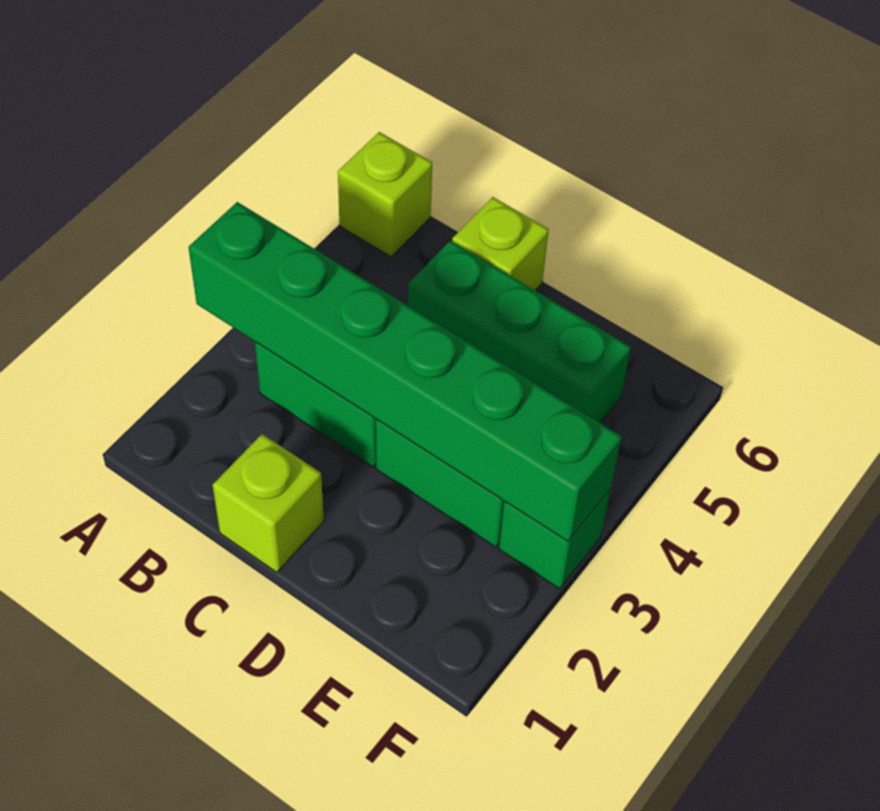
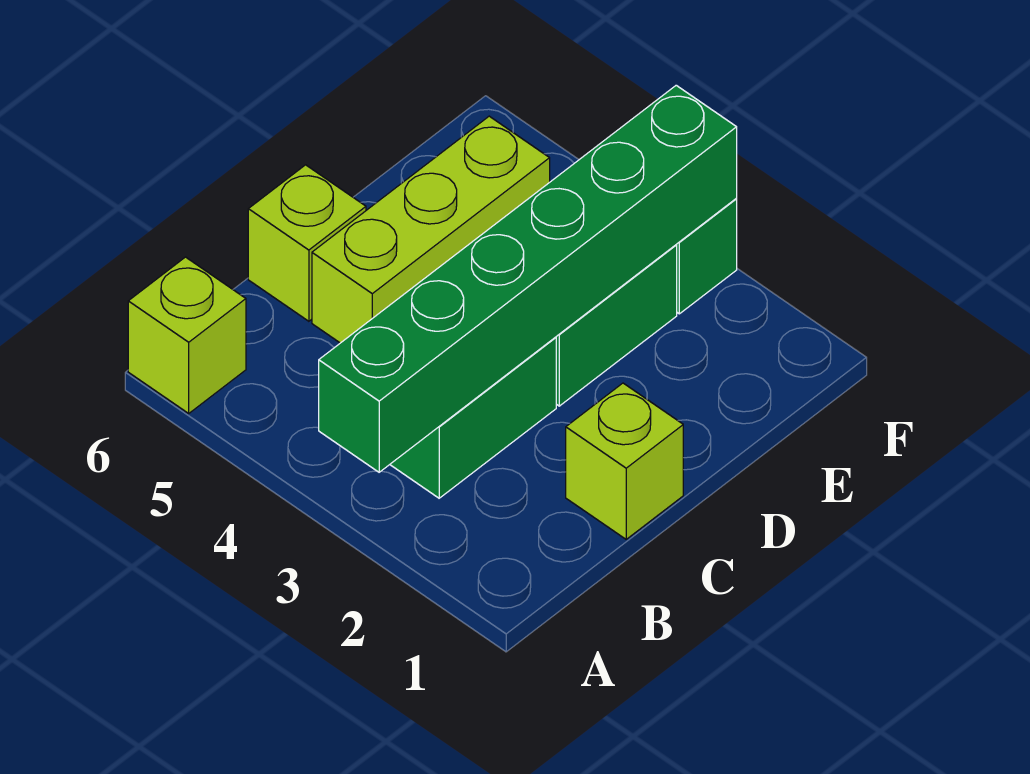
green 1x3 brick [408,241,631,423] -> lime 1x3 brick [312,116,550,343]

